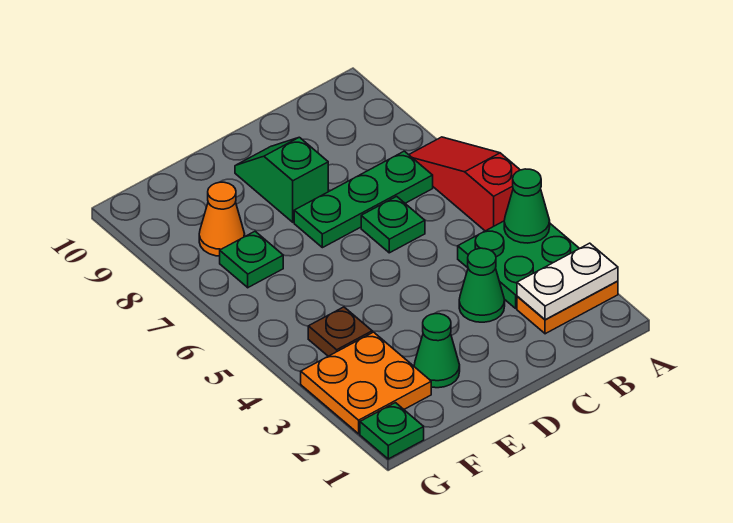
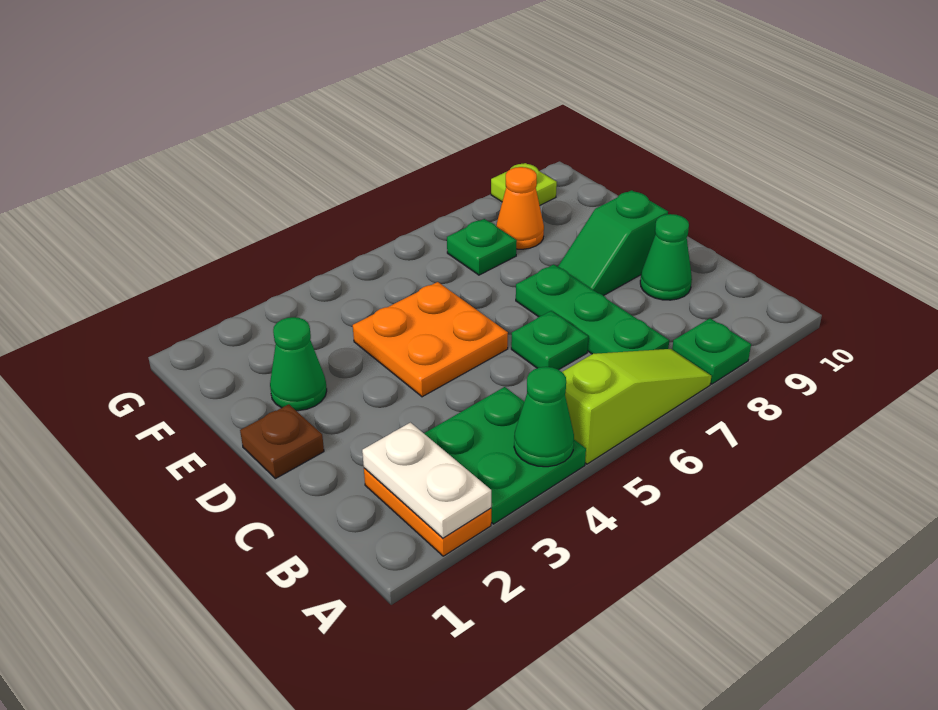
red 1x3 slope [409,137,520,231] -> lime 1x3 slope [562,349,711,464]
green 1x1 cone [459,248,505,322] -> green 1x1 cone moved to [640,214,692,300]
green 1x2 slope [235,137,328,222] -> green 1x2 slope turned to [558,190,668,296]
orange 2x2 plate [301,332,431,434] -> orange 2x2 plate moved to [353,282,508,397]
brown 1x1 plate [308,307,372,356] -> brown 1x1 plate moved to [240,404,324,479]
green 1x1 plate [360,403,424,459] -> green 1x1 plate moved to [672,318,751,384]
none -> lime 1x1 plate [491,163,557,205]

